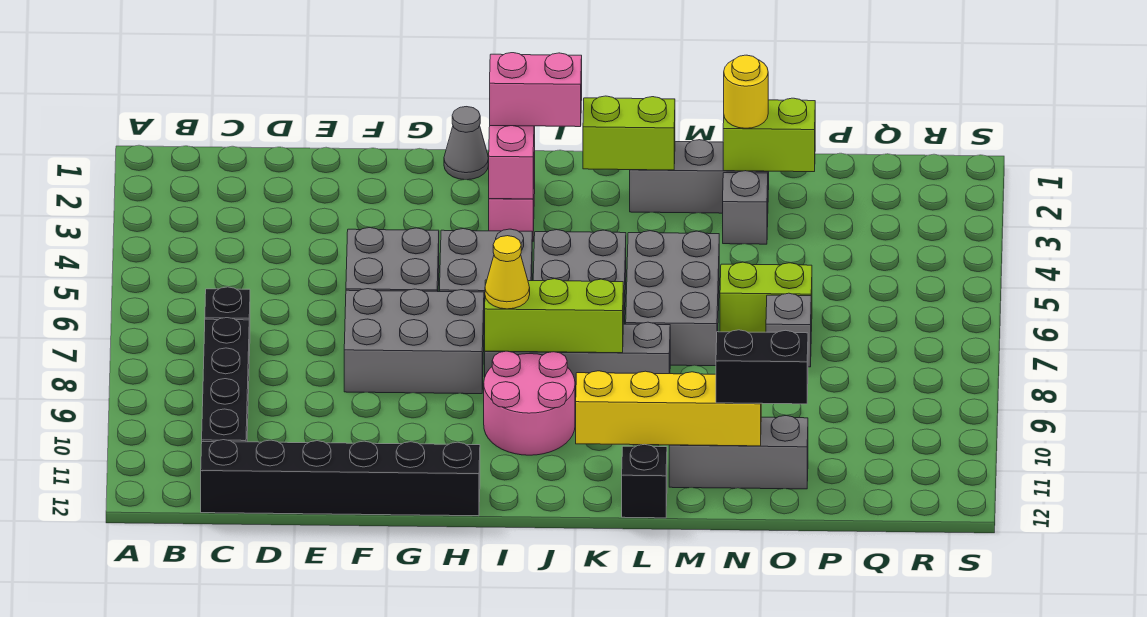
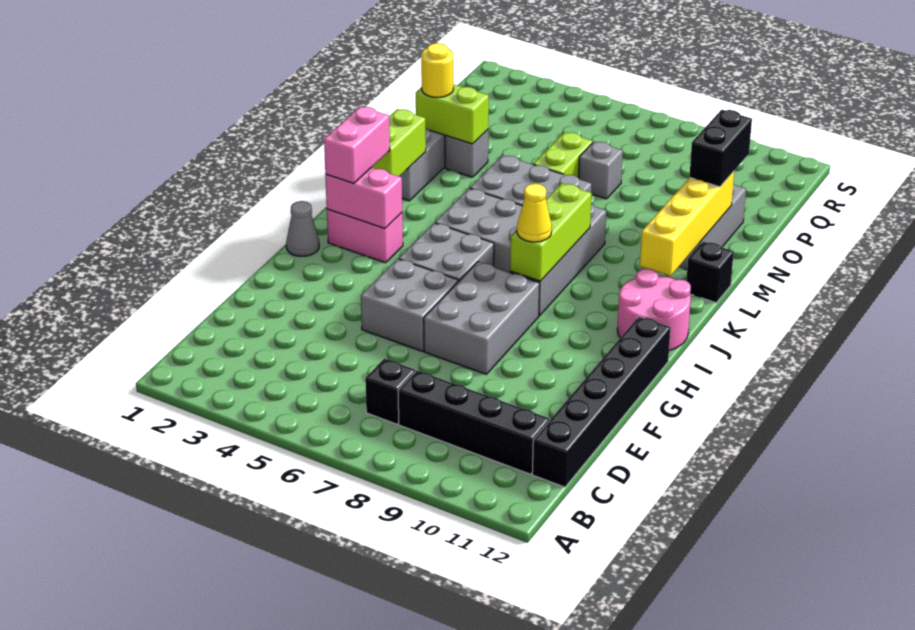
pink 2x2 round brick [484,351,575,455] -> pink 2x2 round brick moved to [617,268,691,351]
lime 1x2 brick [723,98,815,172] -> lime 1x2 brick turned to [416,84,489,144]

